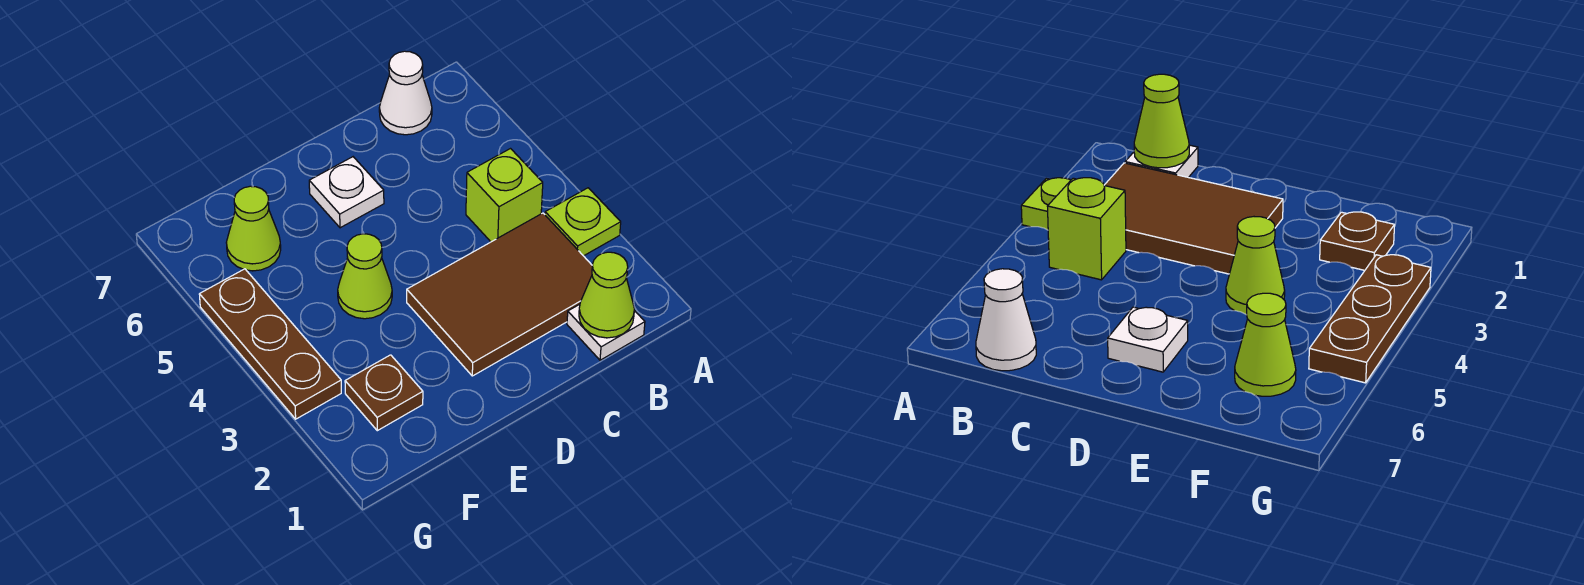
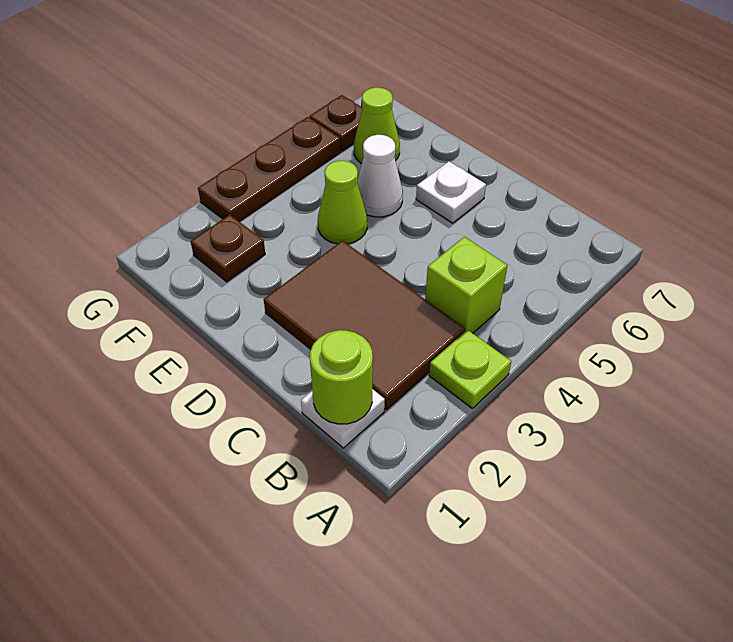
lime 1x1 cone [579,252,634,338] -> lime 1x1 round brick [310,330,373,424]
white 1x1 cone [379,51,432,135] -> white 1x1 cone moved to [357,135,403,217]
none -> brown 1x1 plate [310,95,362,151]

